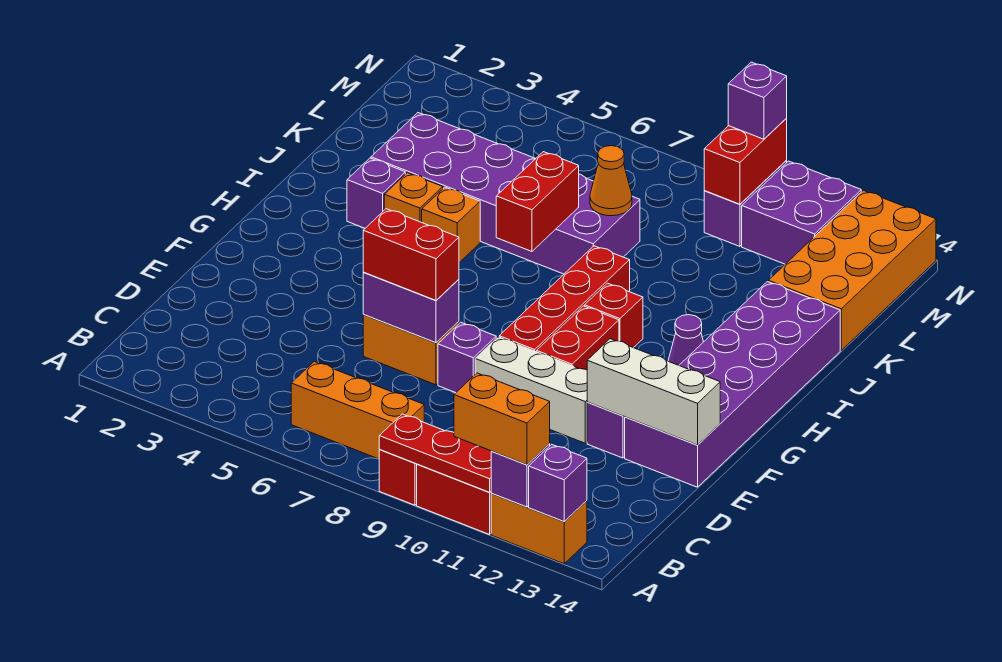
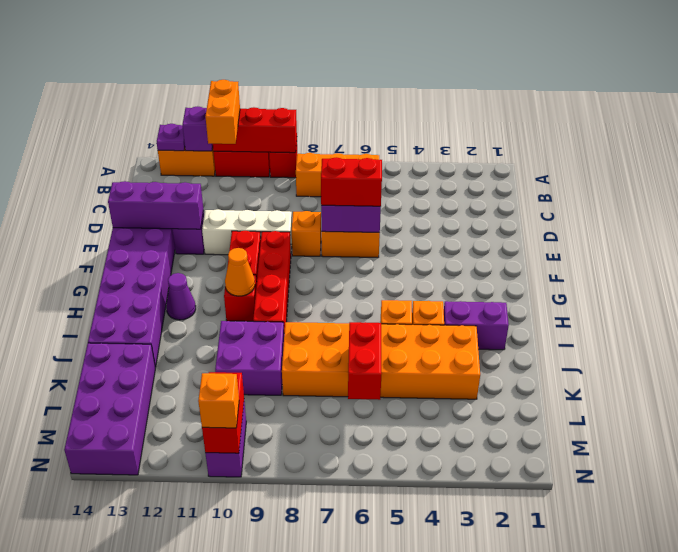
red 1x3 plate [379,414,492,492] -> red 1x3 brick [213,107,297,153]
orange 1x2 brick [454,373,550,465] -> orange 1x2 brick turned to [205,80,240,144]
purple 1x1 brick [529,444,587,522] -> purple 1x1 plate [157,124,185,151]
purple 1x1 brick [438,322,496,393] -> orange 1x1 brick [292,211,321,256]
white 1x3 brick [587,339,720,445] -> purple 1x3 brick [108,181,203,229]
purple 1x1 brick [347,158,405,228] -> purple 1x2 brick [444,301,509,350]
red 1x2 brick [496,152,579,251] -> red 1x2 brick moved to [348,322,382,400]
purple 2x6 brick [371,113,640,274] -> orange 2x6 brick [282,322,480,399]
orange 1x1 cone [590,146,632,216] -> orange 1x1 cone moved to [225,248,255,296]
orange 2x4 brick [768,190,936,350] -> purple 2x4 brick [64,343,155,475]
purple 2x2 brick [742,161,861,264] -> purple 2x2 brick moved to [215,321,284,395]
purple 1x1 brick [728,62,787,139] -> orange 1x1 brick [198,373,239,428]

